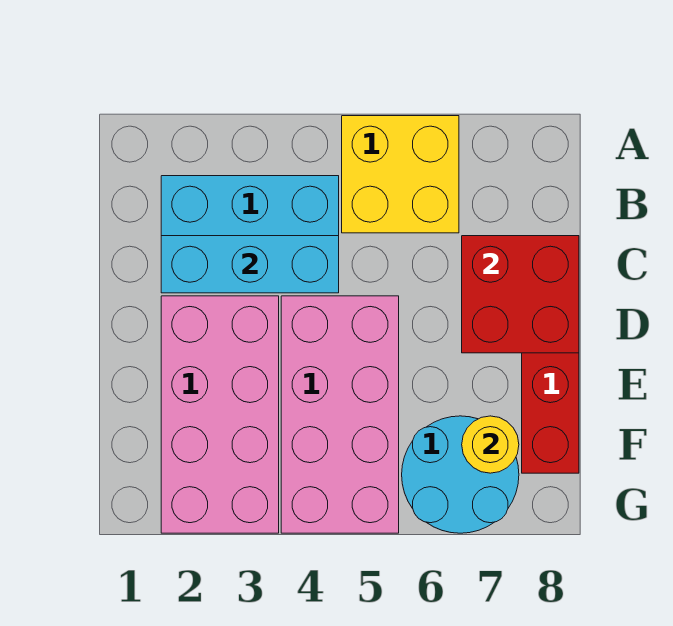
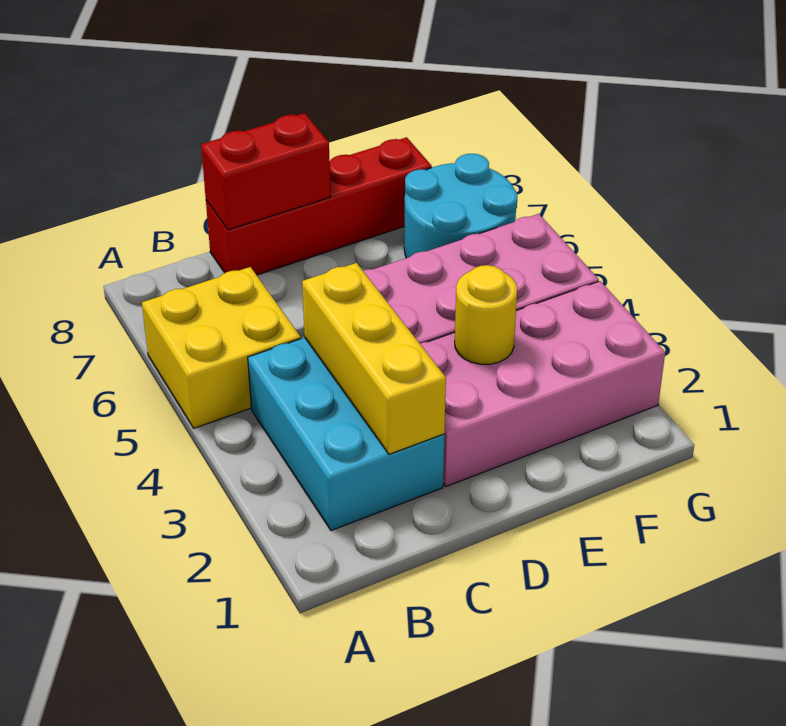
cyan 1x3 brick [161,236,339,293] -> yellow 1x3 brick [302,263,446,454]
red 2x2 brick [462,236,579,353] -> red 1x2 brick [201,113,331,230]
yellow 1x1 round brick [462,416,519,473] -> yellow 1x1 round brick moved to [455,265,517,364]

